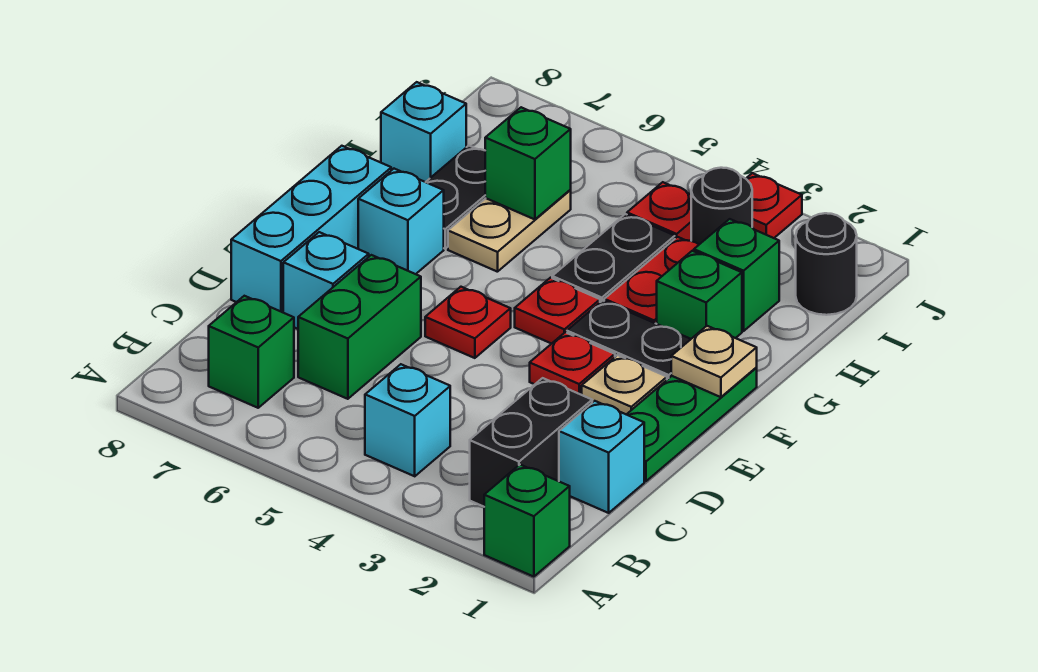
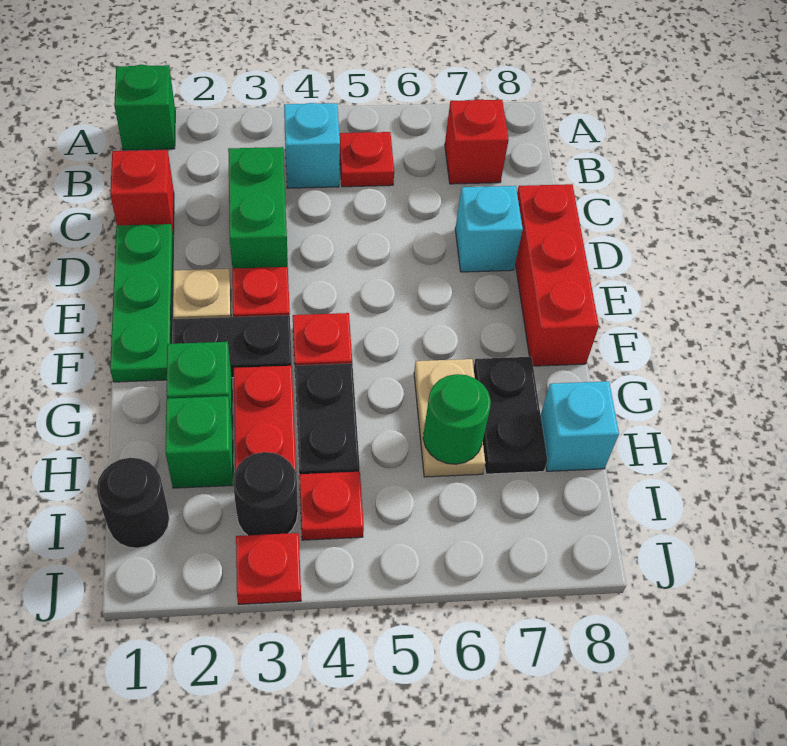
black 1x2 brick [470,378,592,507] -> none
green 1x1 brick [209,296,294,408] -> red 1x1 brick [445,99,509,184]
cyan 1x1 brick [559,401,644,513] -> red 1x1 brick [110,150,174,235]
green 1x2 brick [298,255,421,399] -> green 1x2 brick moved to [228,147,288,269]
cyan 1x3 brick [231,146,391,312] -> red 1x3 brick [515,184,599,366]
red 1x1 plate [425,287,511,358] -> red 1x1 plate moved to [339,132,394,187]
tan 1x1 plate [671,326,757,397] -> none
cyan 1x1 brick [358,169,444,274] -> none
green 1x1 brick [485,107,571,219] -> green 1x1 round brick [423,374,491,464]

